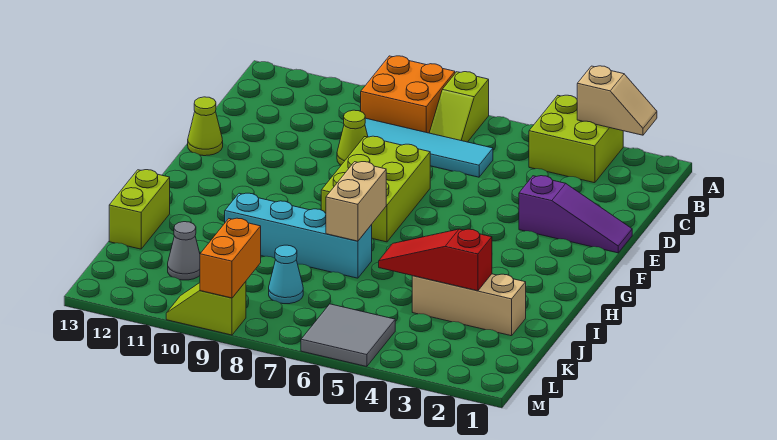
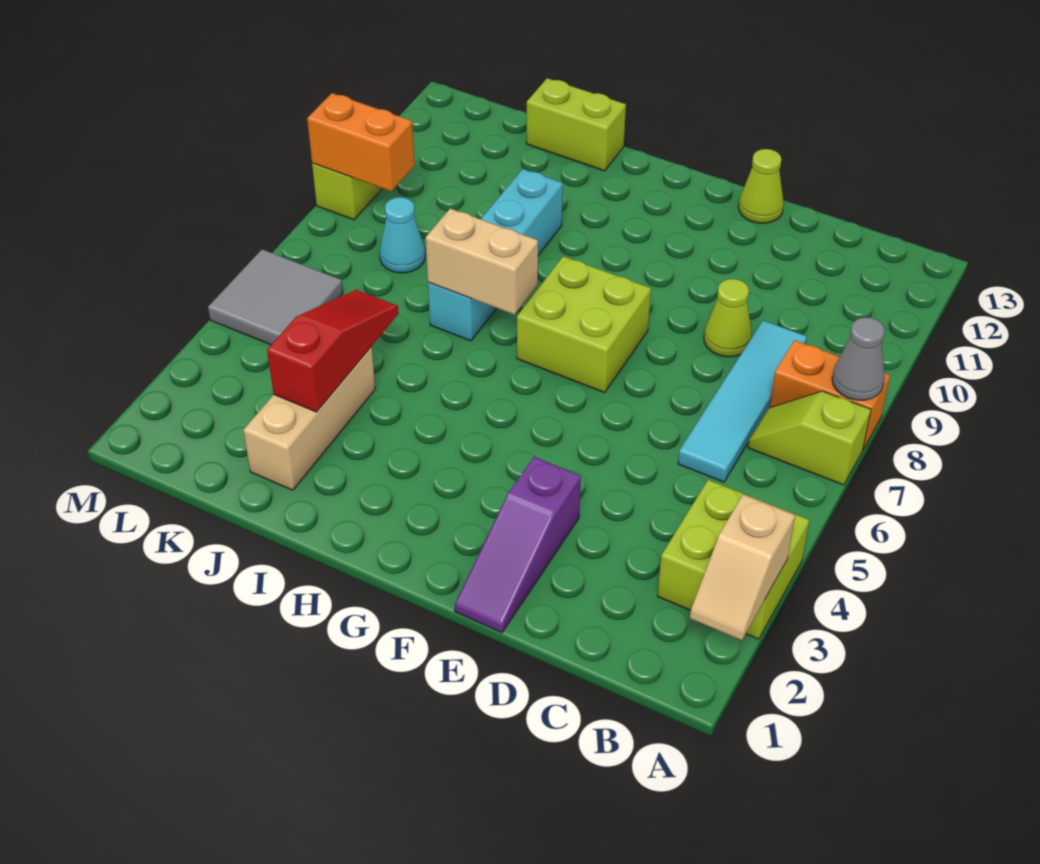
orange 2x2 brick [361,56,455,133] -> orange 1x2 brick [770,340,890,449]
lime 2x3 brick [321,136,430,242] -> lime 2x2 brick [517,256,651,393]
grey 1x1 cone [168,222,200,280] -> grey 1x1 cone moved to [832,317,885,400]

